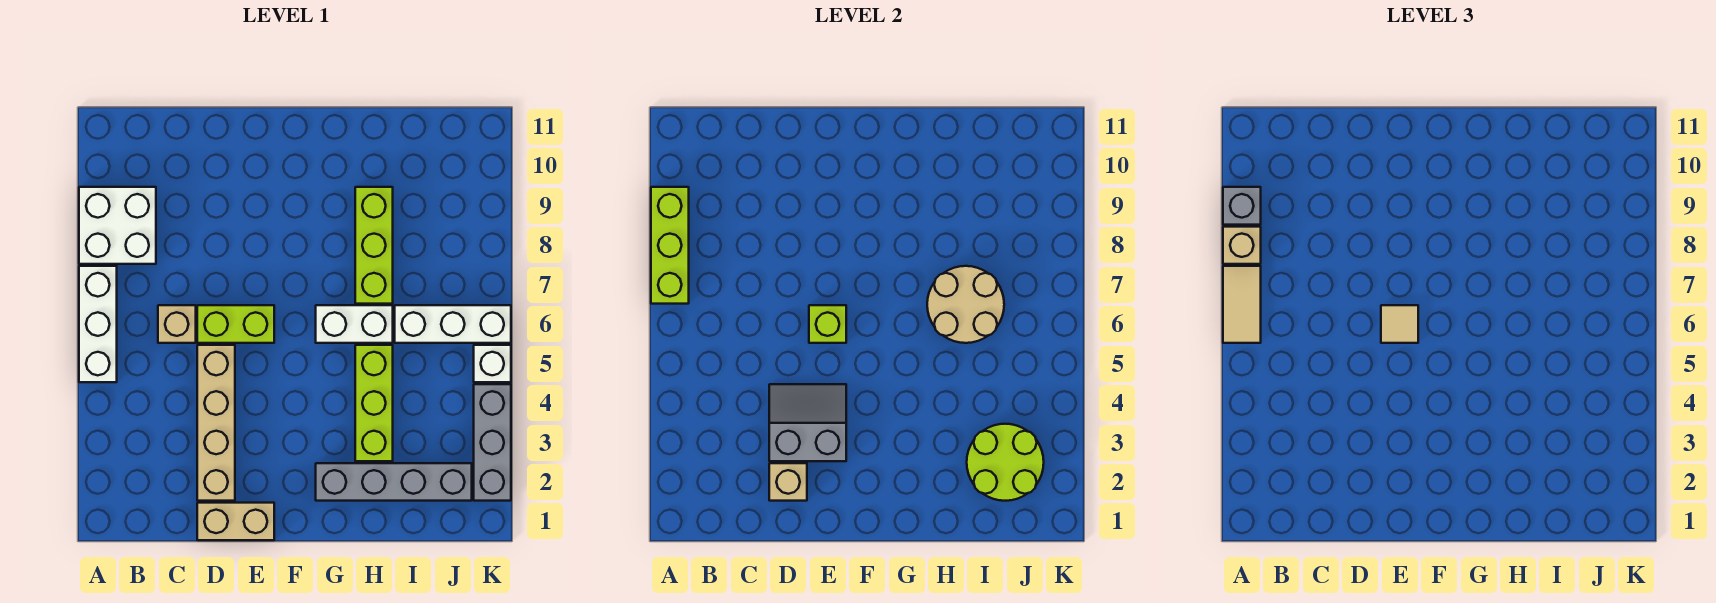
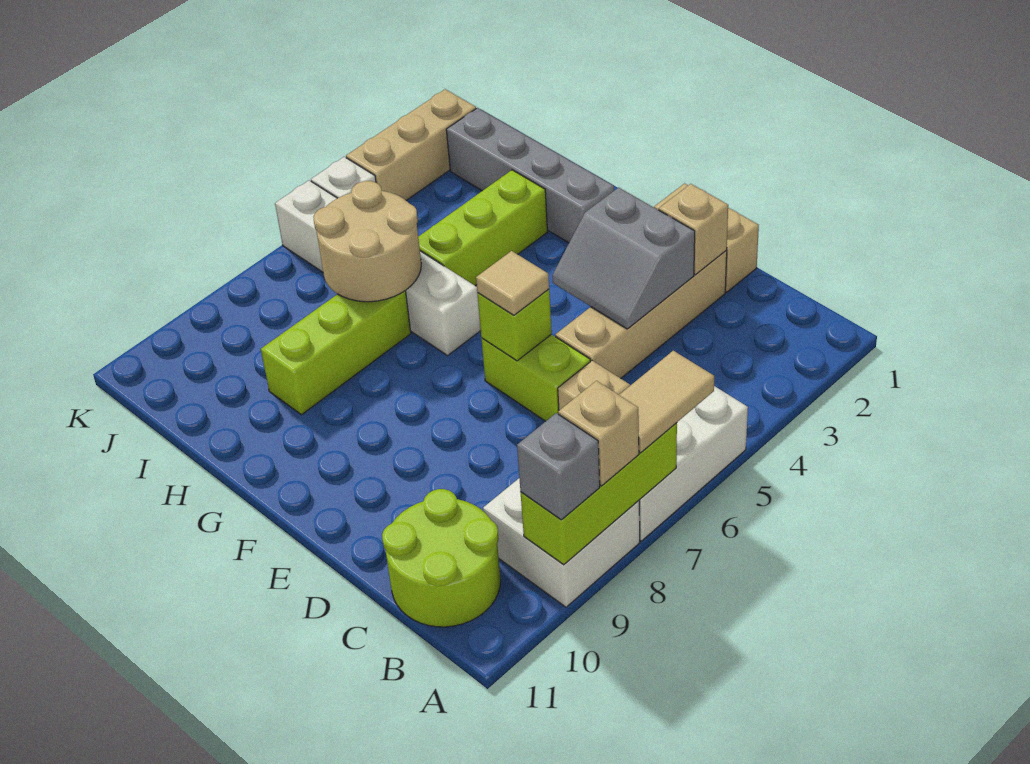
lime 2x2 round brick [967,424,1044,501] -> lime 2x2 round brick moved to [382,489,501,627]
grey 1x3 brick [474,384,511,501] -> tan 1x3 brick [346,89,476,200]

